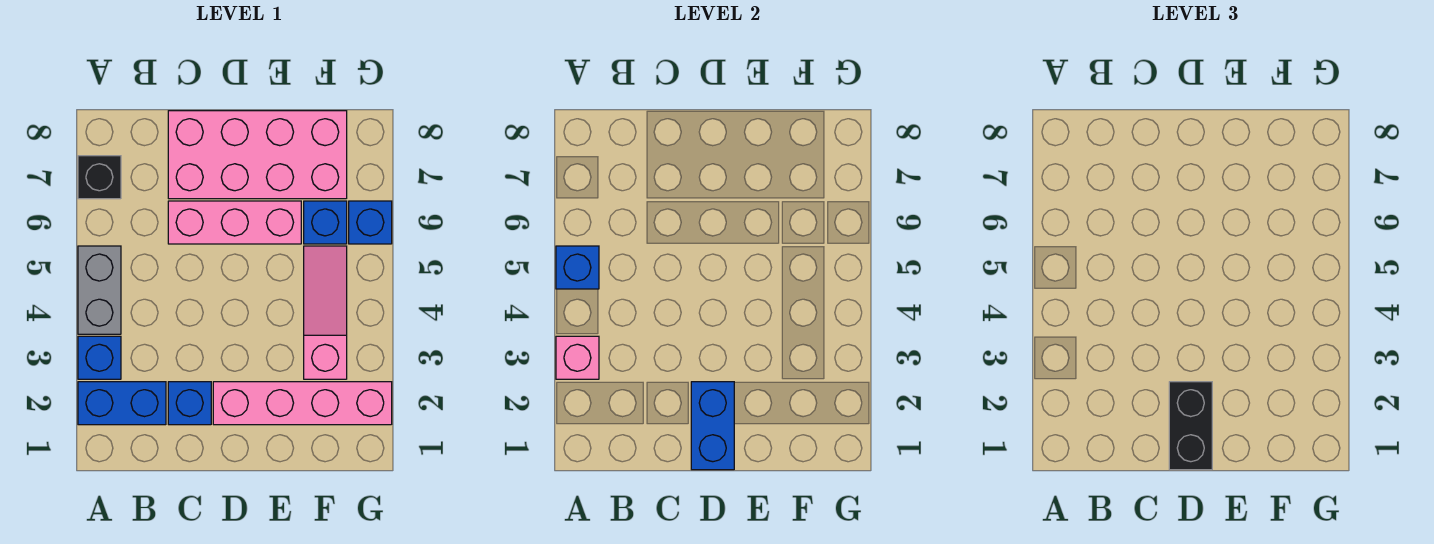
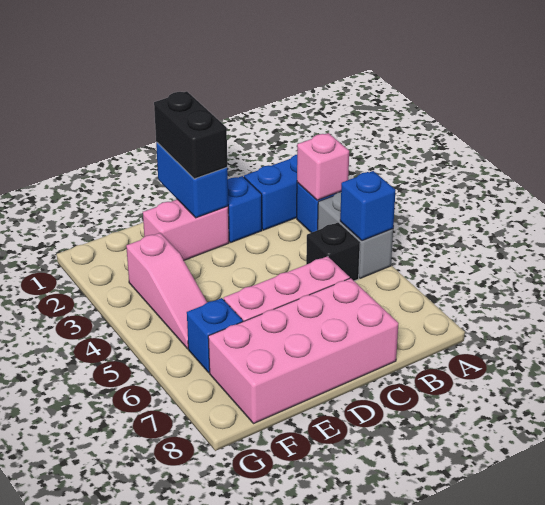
black 1x1 brick [78,156,121,199] -> black 1x1 brick moved to [306,222,360,281]
pink 1x4 brick [213,382,392,425] -> pink 1x2 brick [143,199,229,260]
blue 1x1 brick [349,201,392,244] -> none

